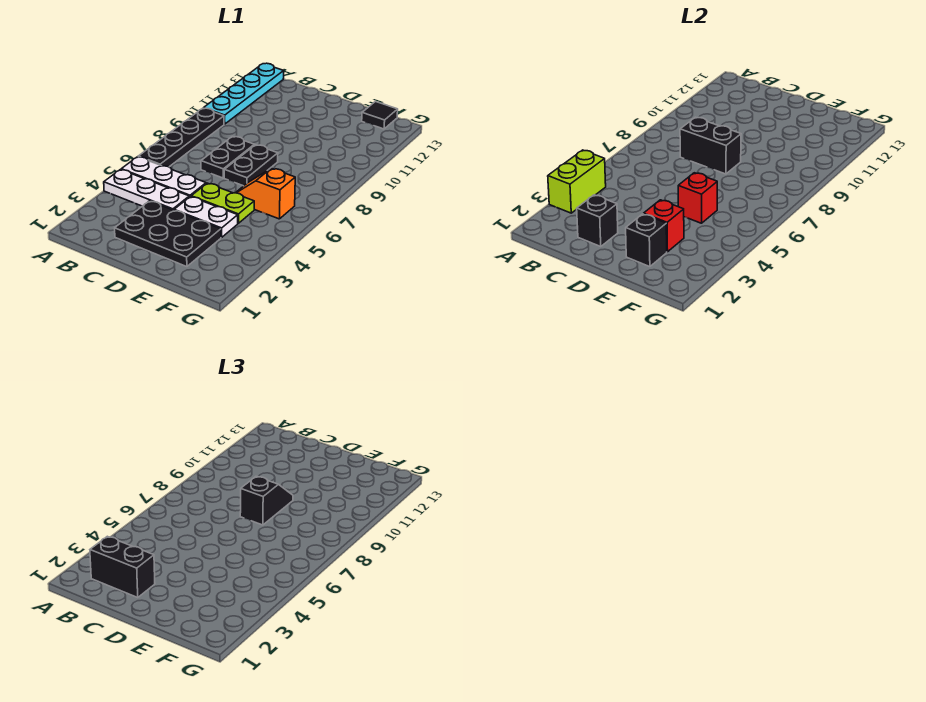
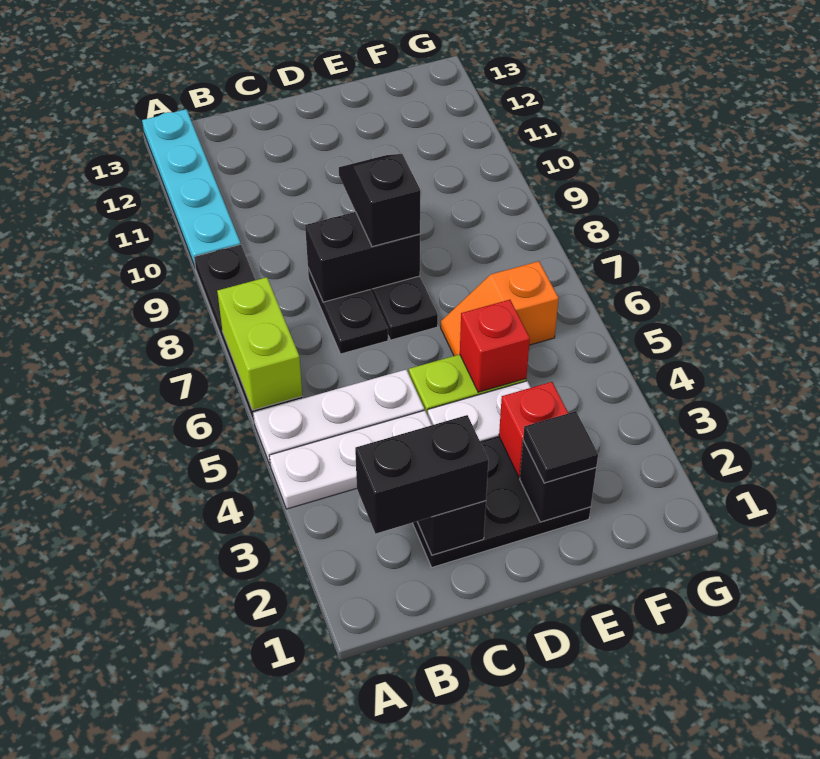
lime 1x2 brick [548,150,606,213] -> lime 1x2 brick moved to [217,277,302,410]
black 1x1 tile [362,102,398,129] -> black 1x1 tile moved to [523,411,598,483]

